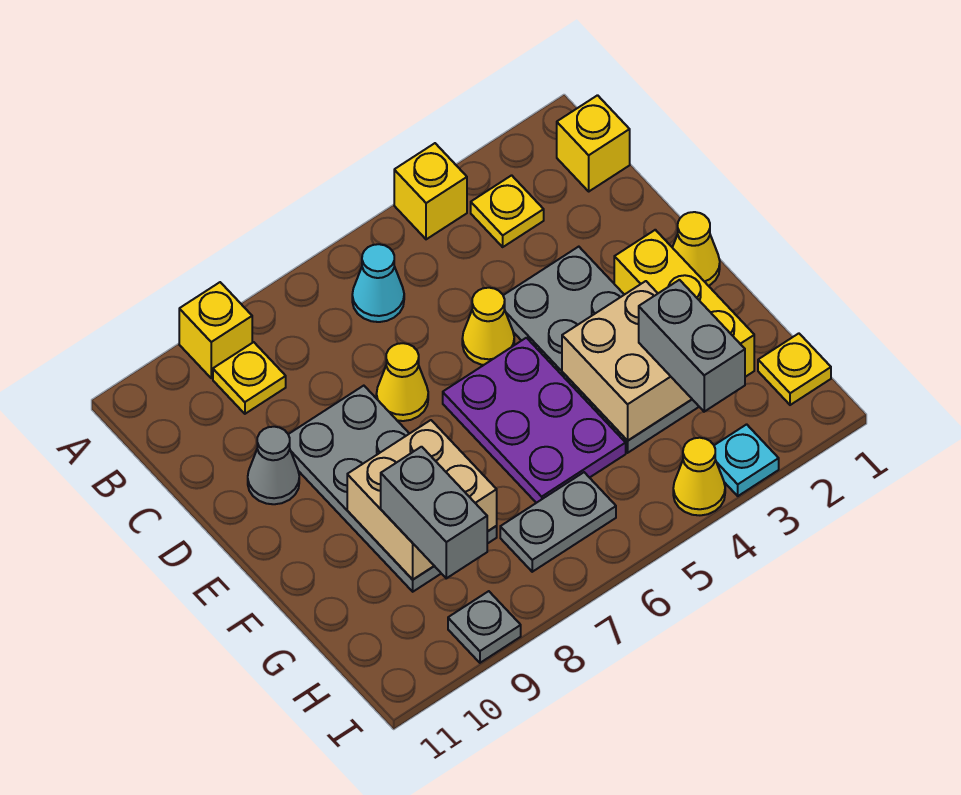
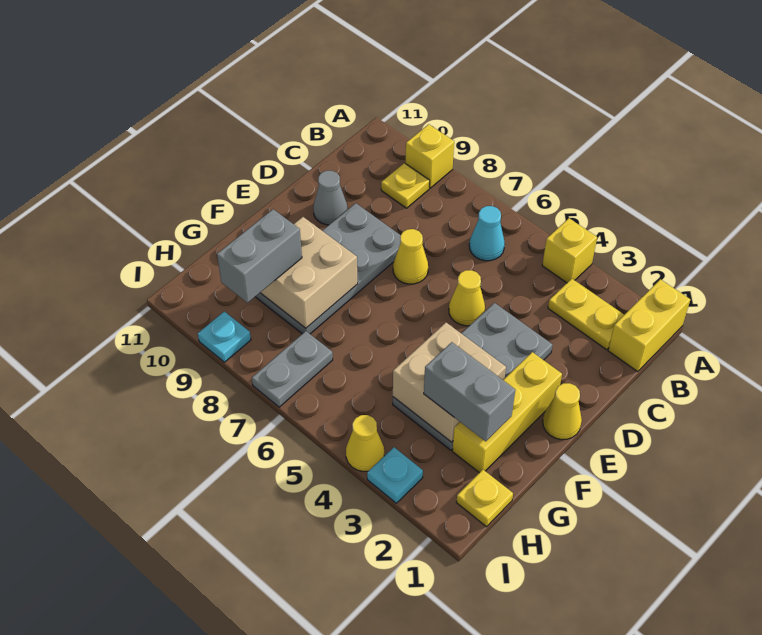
yellow 1x1 brick [557,95,630,191] -> yellow 1x2 brick [608,279,690,372]
yellow 1x1 plate [471,175,544,247] -> yellow 1x2 plate [548,279,624,350]
purple 2x3 plate [443,338,626,503] -> none
grey 1x2 brick [639,280,745,412] -> grey 1x2 brick turned to [424,342,515,441]
grey 1x2 plate [500,472,616,572] -> grey 1x2 plate turned to [252,331,333,407]
grey 1x1 plate [448,591,521,663] -> cyan 1x1 plate [198,311,251,362]

